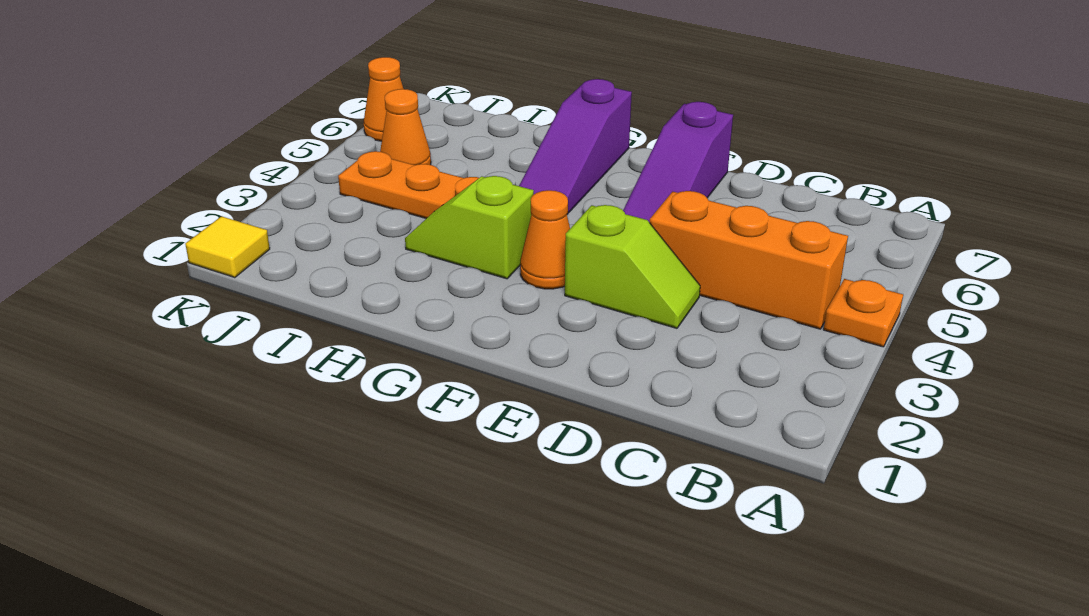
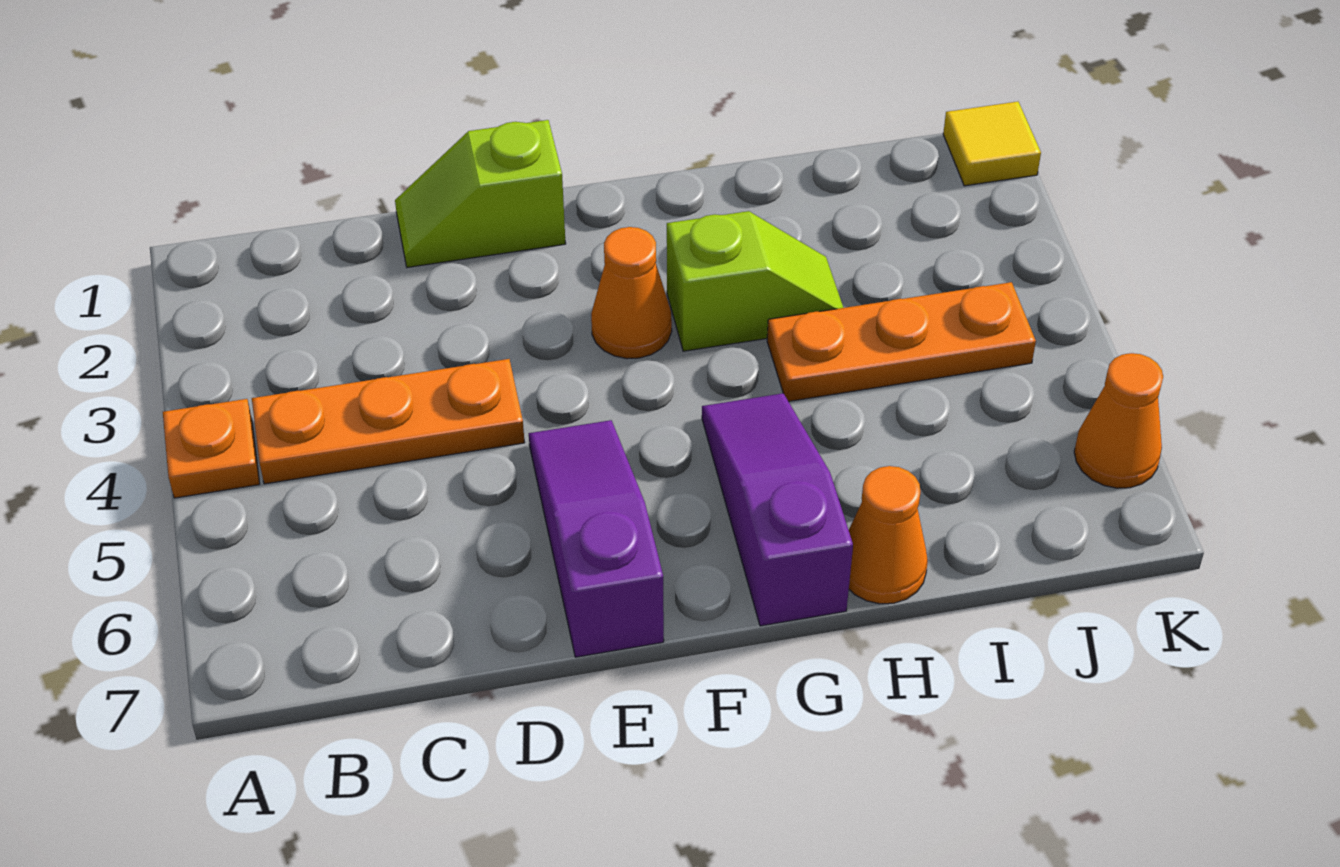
orange 1x3 brick [650,191,848,329] -> orange 1x3 plate [252,359,525,484]
lime 1x2 slope [565,205,700,328] -> lime 1x2 slope moved to [395,120,566,267]
orange 1x1 cone [380,89,431,165] -> orange 1x1 cone moved to [849,466,928,604]

